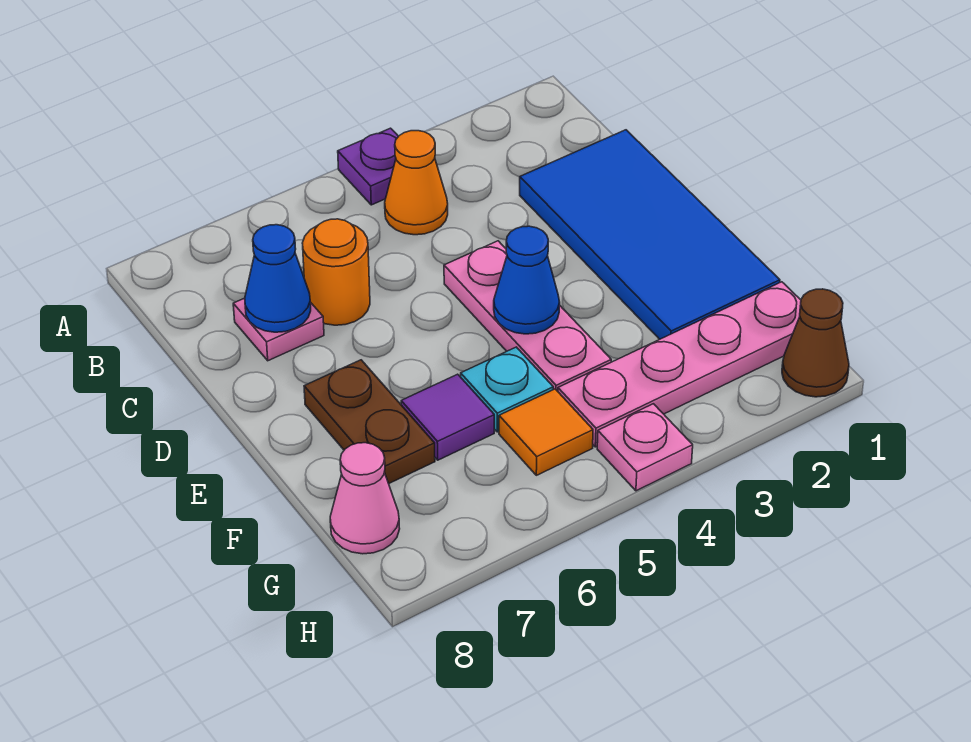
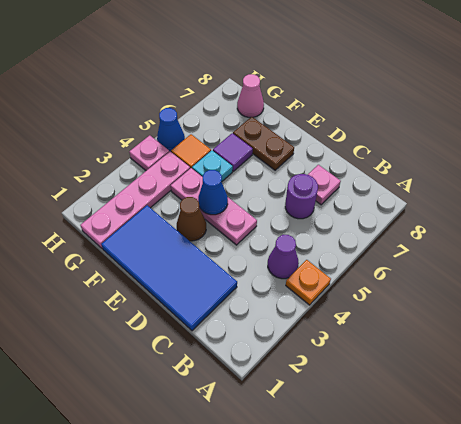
purple 1x1 plate [338,128,398,205] -> orange 1x1 plate [286,260,331,305]
orange 1x1 cone [385,131,448,235] -> purple 1x1 cone [268,235,299,279]
orange 1x1 round brick [302,219,370,325] -> purple 1x1 round brick [285,174,318,219]
blue 1x1 cone [245,225,311,332] -> blue 1x1 cone moved to [157,108,185,152]
brown 1x1 cone [782,289,849,397] -> brown 1x1 cone moved to [177,197,206,241]

